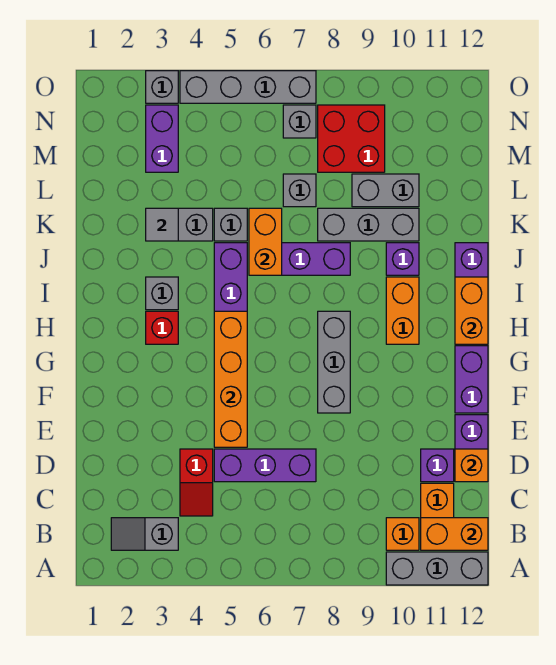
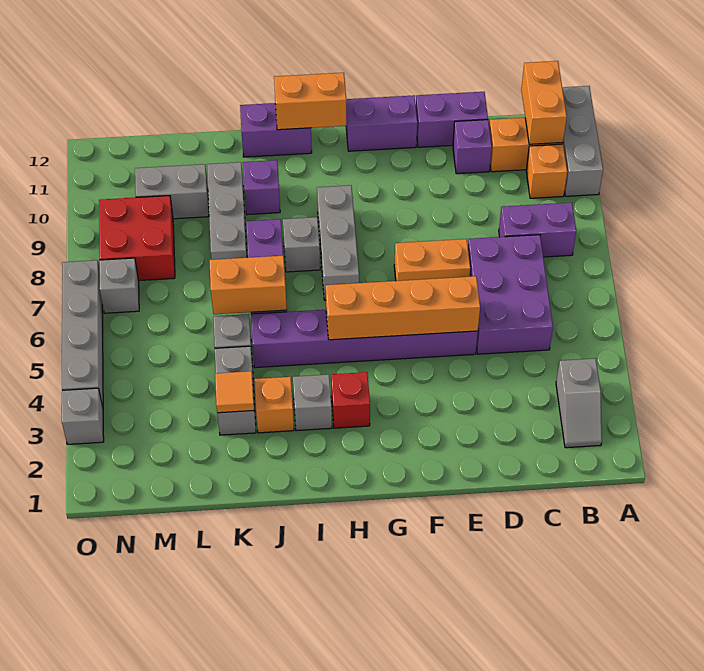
red 1x2 slope [180,449,213,516] -> none
purple 1x3 brick [214,449,316,482] -> purple 2x3 brick [468,235,553,354]
orange 1x1 brick [455,449,488,482] -> orange 1x1 brick moved to [254,377,294,433]
grey 1x3 brick [318,311,350,413] -> grey 1x3 brick turned to [317,185,359,300]
orange 1x2 brick [386,277,419,344] -> orange 1x2 brick moved to [394,239,470,281]
grey 1x1 tile [146,208,178,241] -> orange 1x1 tile [215,371,254,413]
grey 1x1 brick [283,174,316,207] -> grey 1x1 brick moved to [283,217,320,272]
grey 1x2 brick [352,174,419,207] -> grey 1x2 brick turned to [135,164,209,219]
purple 1x2 brick [146,105,178,172] -> purple 1x2 brick moved to [499,203,576,257]

